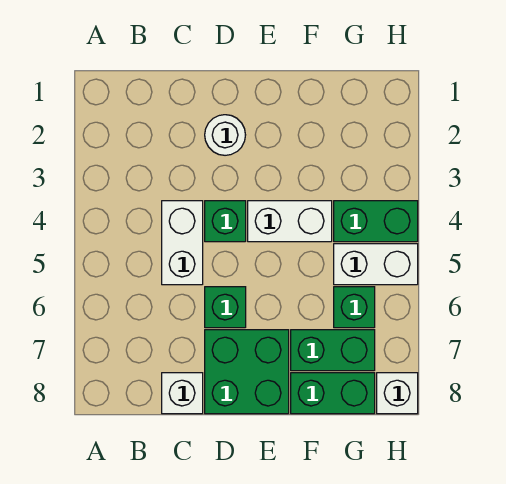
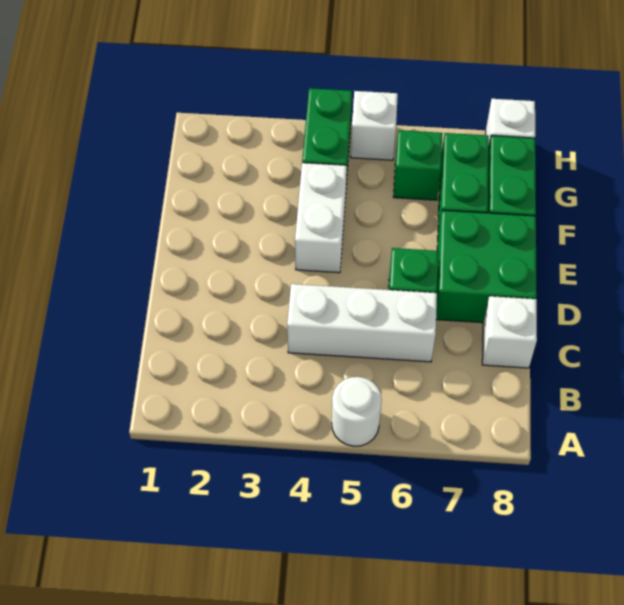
white 1x2 brick [162,201,203,285] -> white 1x3 brick [287,284,437,362]
white 1x1 round brick [205,115,245,155] -> white 1x1 round brick moved to [332,377,382,446]
green 1x1 brick [205,201,246,242] -> none
white 1x2 brick [334,244,418,285] -> white 1x1 brick [351,91,398,160]

